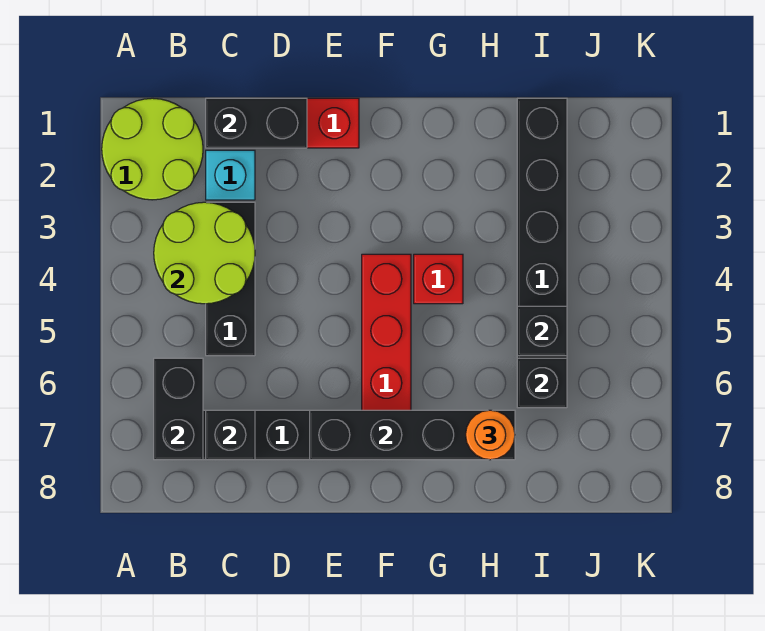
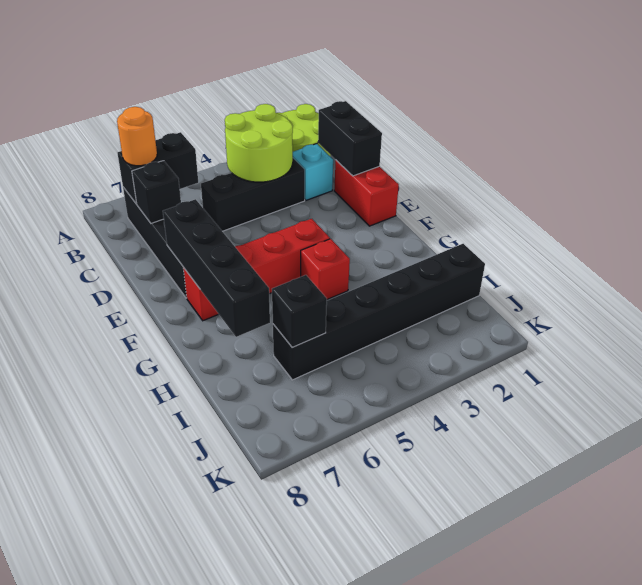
orange 1x1 round brick [466,410,515,460] -> orange 1x1 round brick moved to [117,107,157,166]
black 1x1 brick [517,306,567,356] -> none

